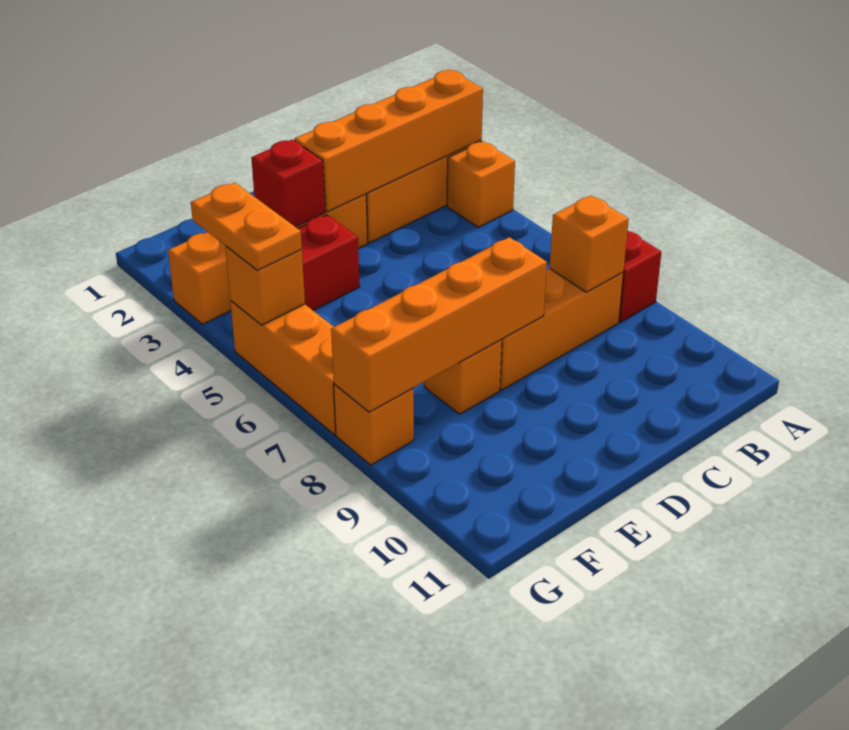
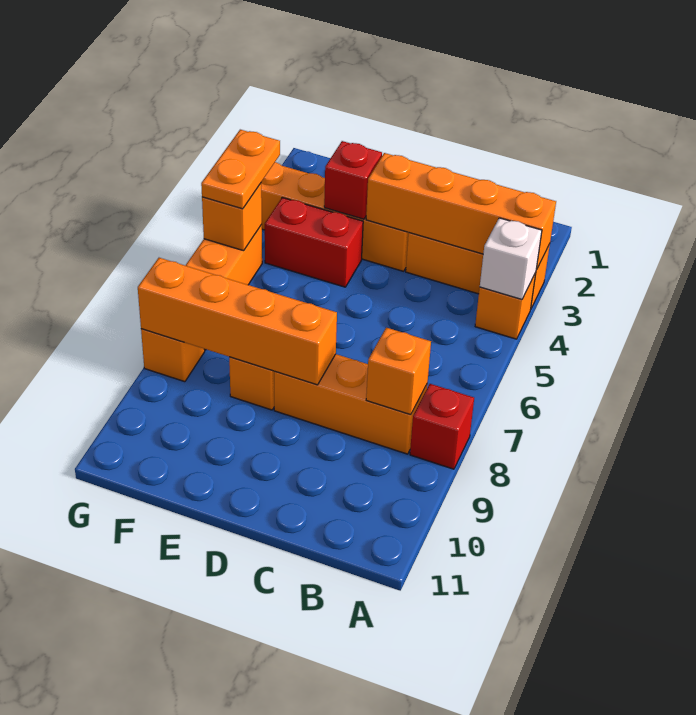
none -> white 1x1 brick [480,218,542,299]

